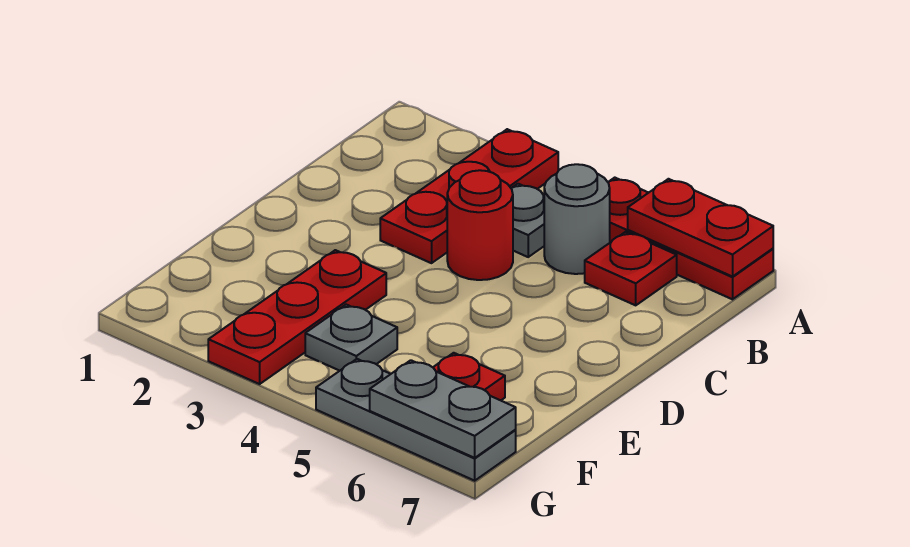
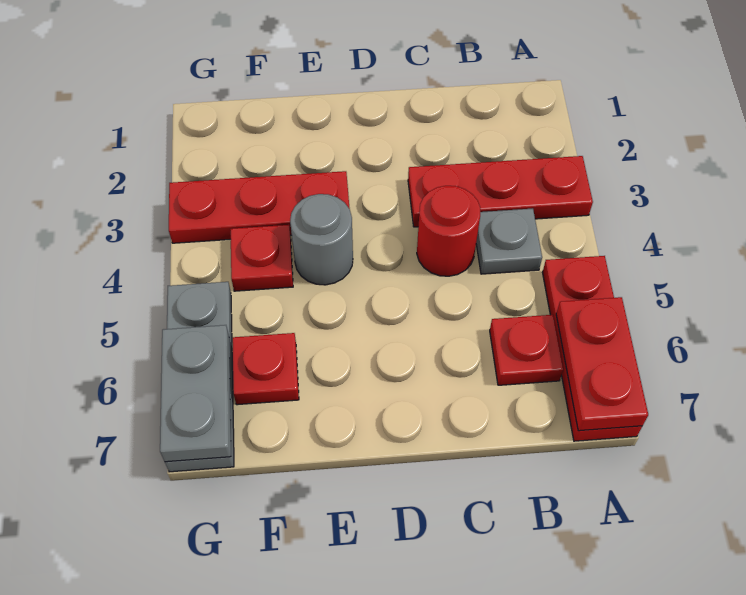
grey 1x1 round brick [544,164,610,274] -> grey 1x1 round brick moved to [290,194,353,285]
grey 1x1 plate [305,305,397,371] -> red 1x1 plate [230,225,293,291]

